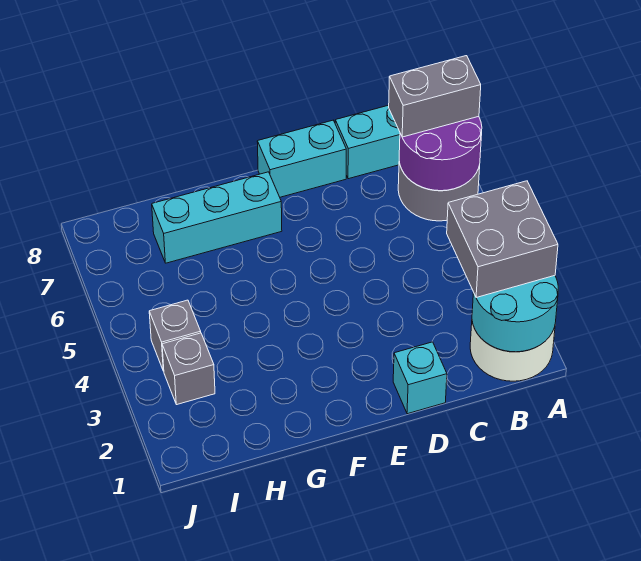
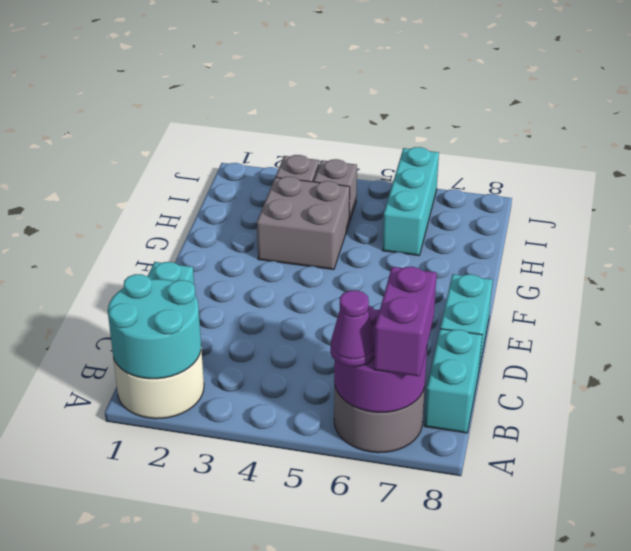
grey 2x2 brick [447,181,558,298] -> grey 2x2 brick moved to [257,177,350,270]
none -> purple 1x1 cone [330,290,375,367]
grey 1x2 brick [389,56,481,137] -> purple 1x2 brick [374,267,437,376]
cyan 1x3 brick [152,172,282,263] -> cyan 1x3 brick moved to [382,147,439,256]

